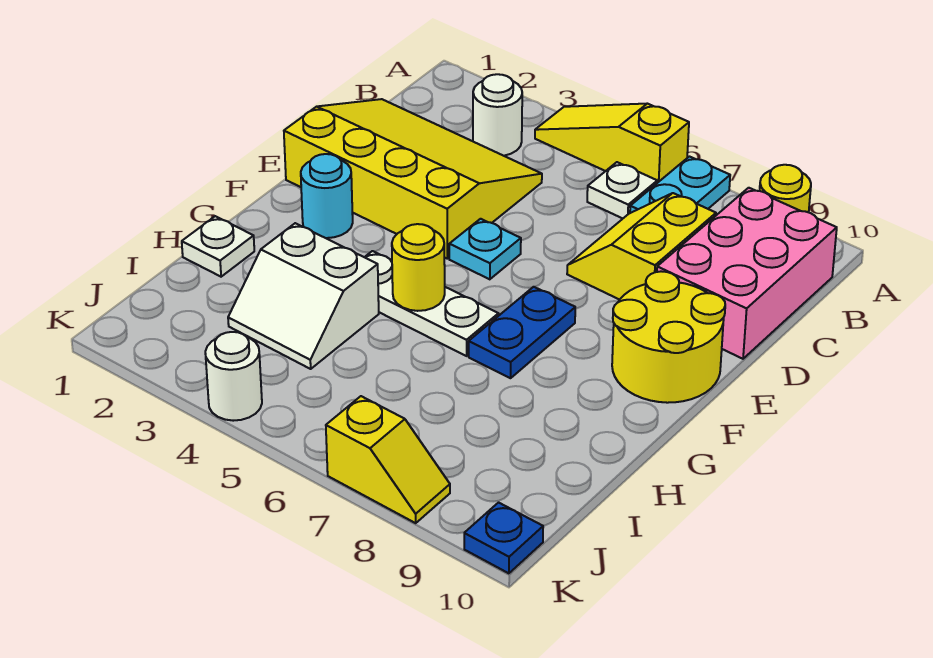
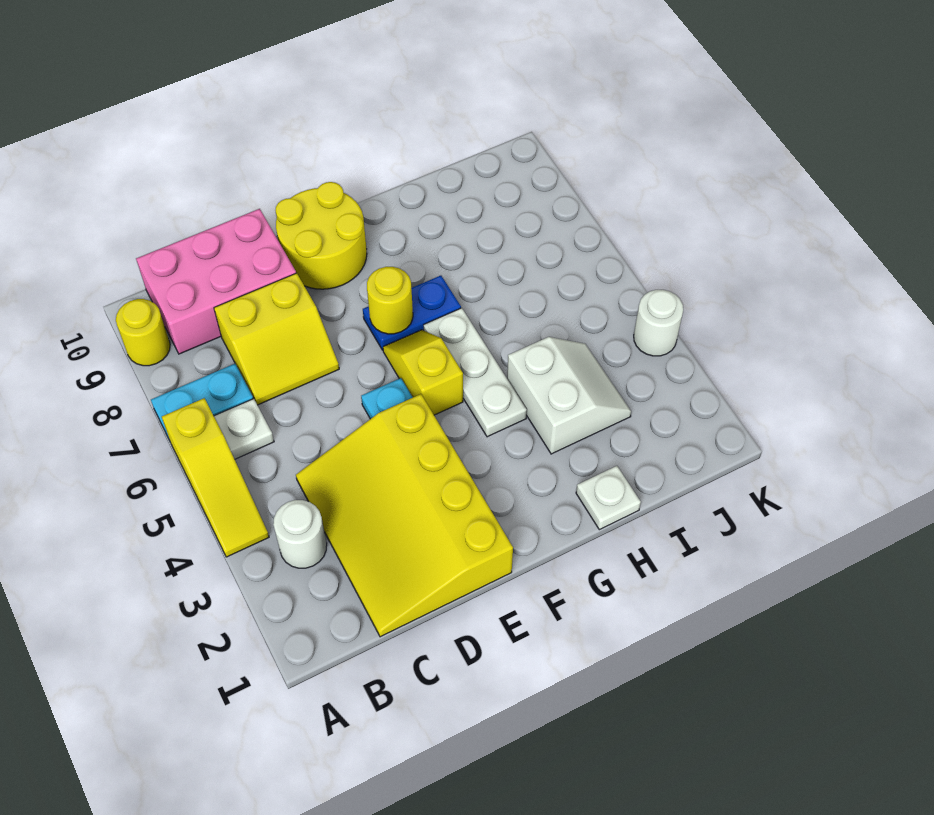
cyan 1x1 round brick [301,154,353,238] -> none
yellow 1x1 round brick [392,224,445,311] -> yellow 1x1 round brick moved to [367,267,413,334]
yellow 1x2 slope [326,396,450,523] -> yellow 1x2 slope moved to [383,330,463,415]
blue 1x1 plate [464,503,543,573] -> none

